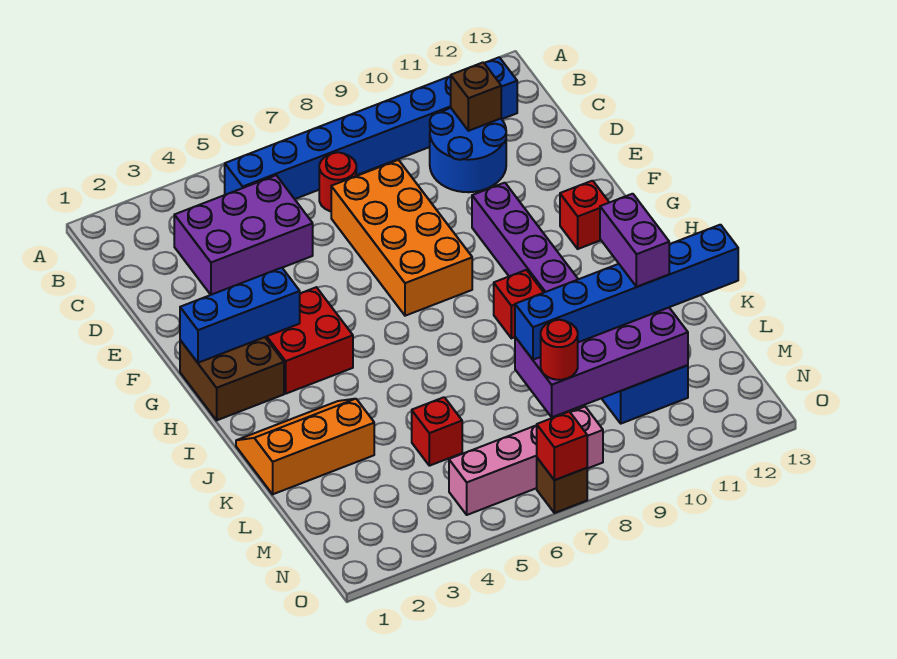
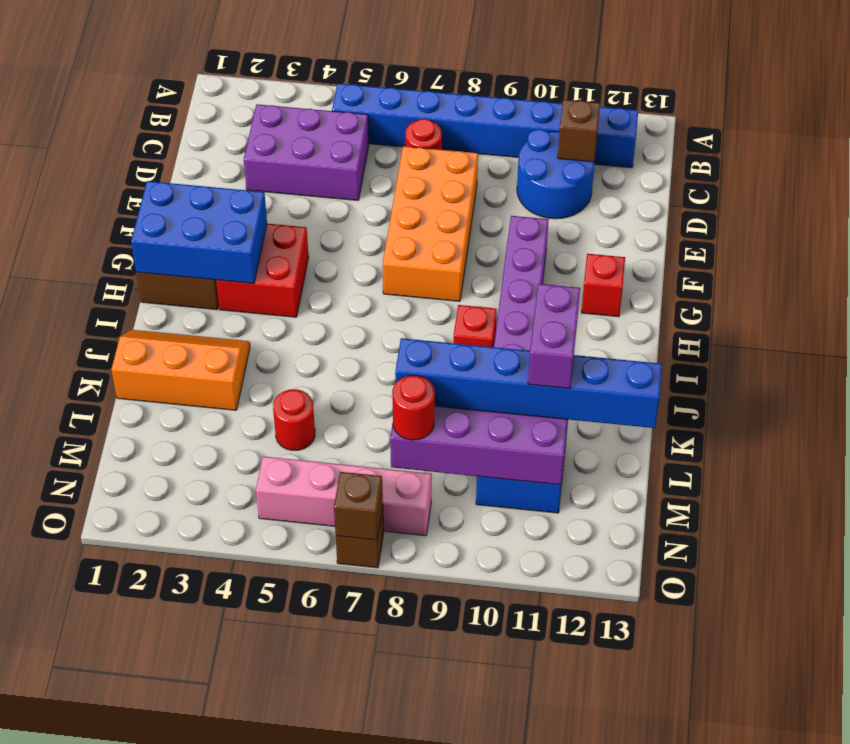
blue 1x3 brick [180,268,300,363] -> blue 2x3 brick [131,181,267,283]
red 1x1 brick [412,397,462,466] -> red 1x1 round brick [273,389,315,450]
red 1x1 brick [537,412,587,480] -> brown 1x1 brick [334,472,383,540]

